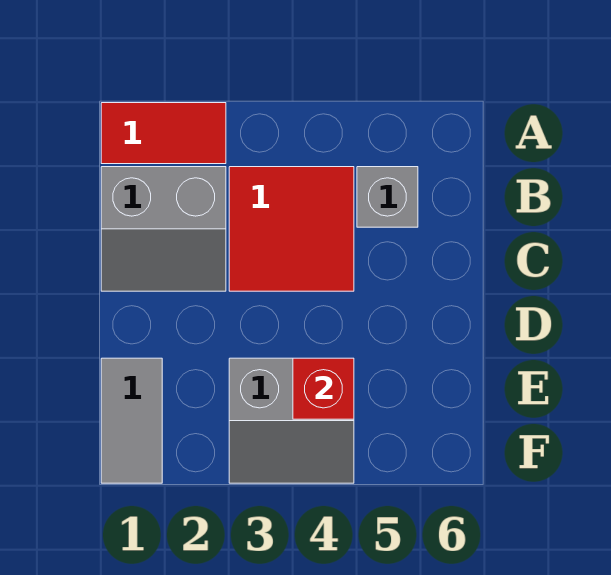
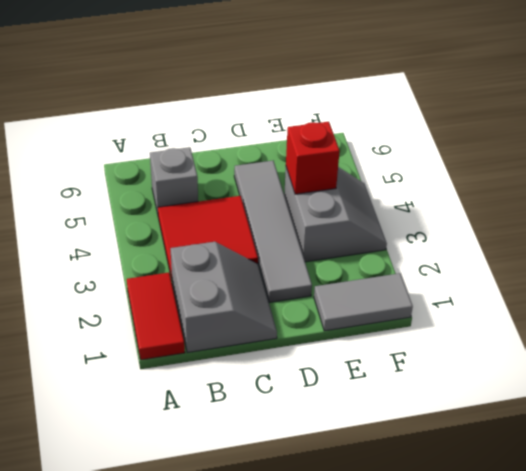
none -> grey 1x4 tile [234,161,312,302]

